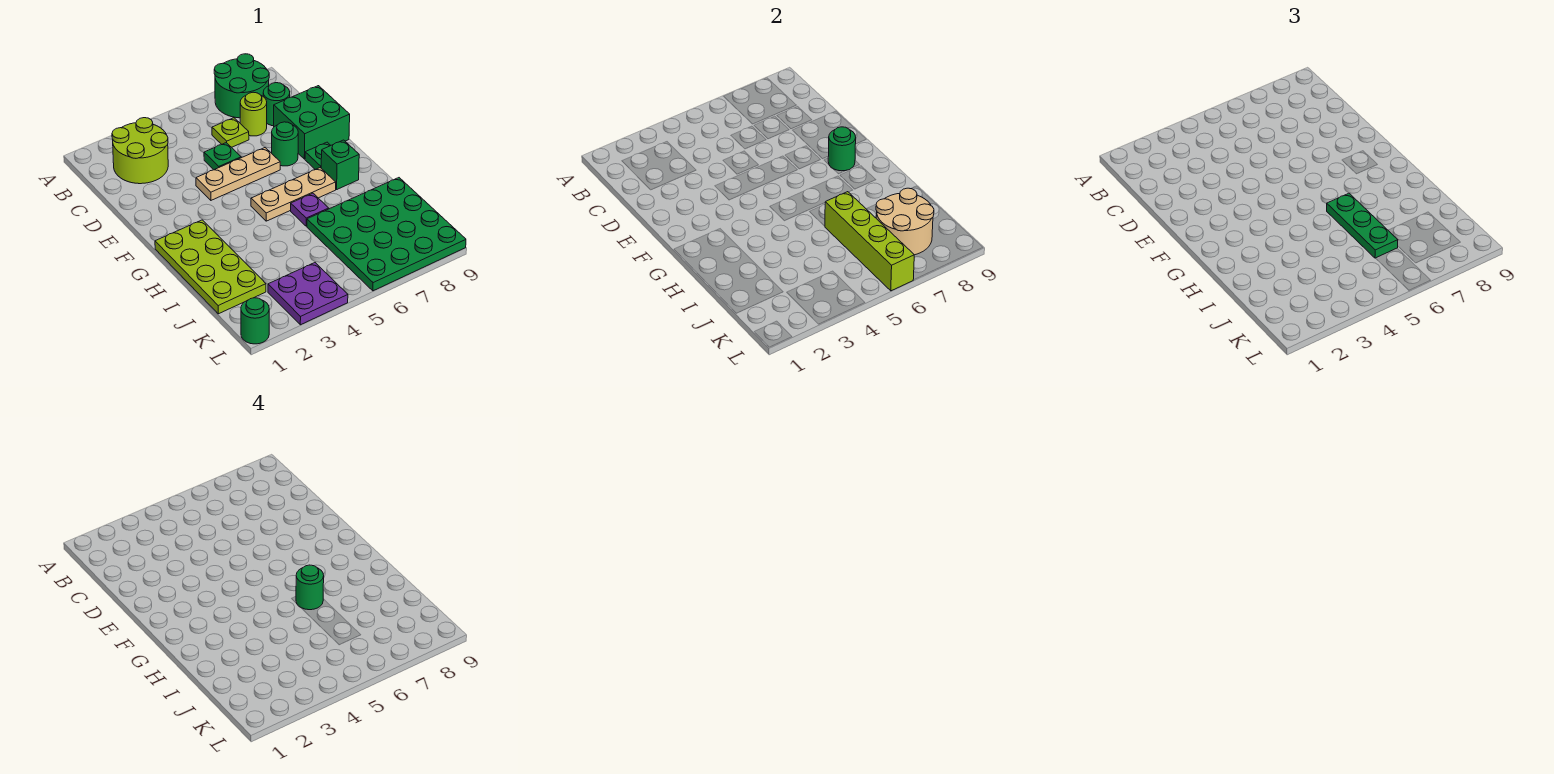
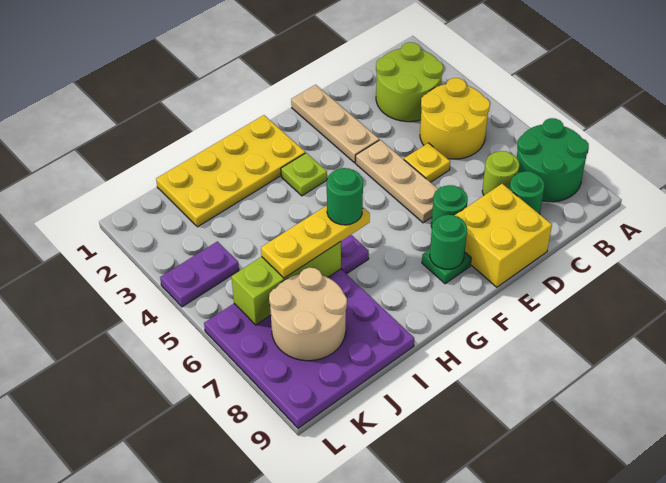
none -> yellow 2x2 round brick [420,78,490,159]
lime 1x1 plate [212,118,249,147] -> lime 1x1 plate moved to [281,153,327,196]
green 1x1 plate [204,143,241,170] -> yellow 1x1 plate [404,143,450,182]
green 2x2 brick [274,86,350,159] -> yellow 2x2 brick [454,184,552,287]
lime 2x4 plate [155,220,266,314] -> yellow 2x4 plate [156,115,305,227]
tan 1x3 plate [251,168,336,221] -> tan 1x3 plate moved to [291,85,379,163]
green 1x1 brick [321,140,359,189] -> none
green 1x3 plate [1327,193,1398,258] -> yellow 1x3 plate [261,206,370,278]
green 4x4 plate [307,178,466,291] -> purple 4x4 plate [204,269,414,428]
lime 1x4 brick [825,192,914,291] -> lime 1x3 brick [231,242,341,325]
purple 2x2 plate [268,263,348,325] -> purple 1x2 plate [160,241,239,307]
green 1x1 round brick [241,298,269,344] -> none

